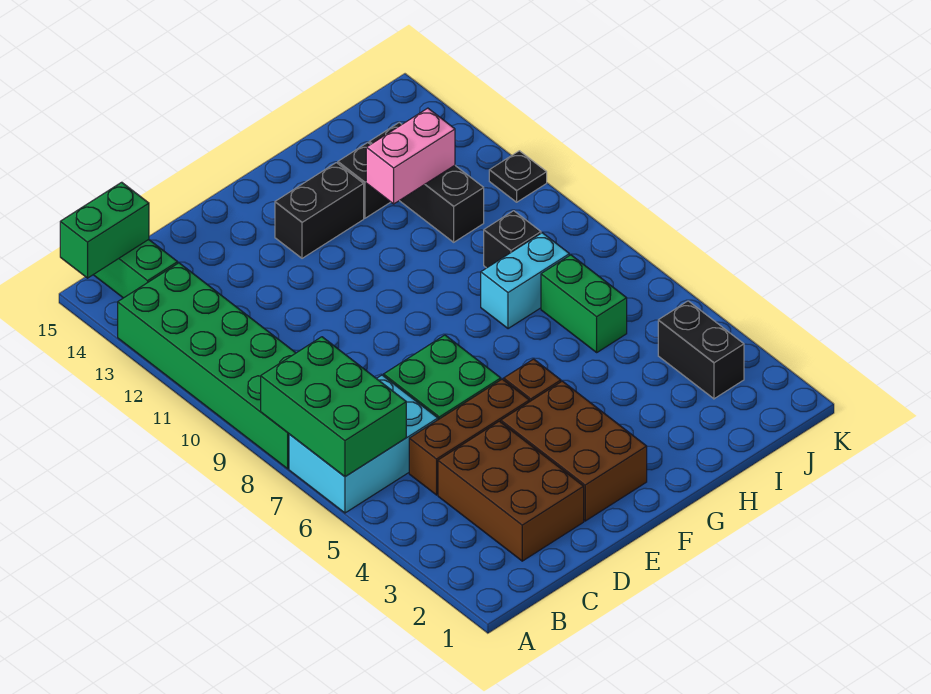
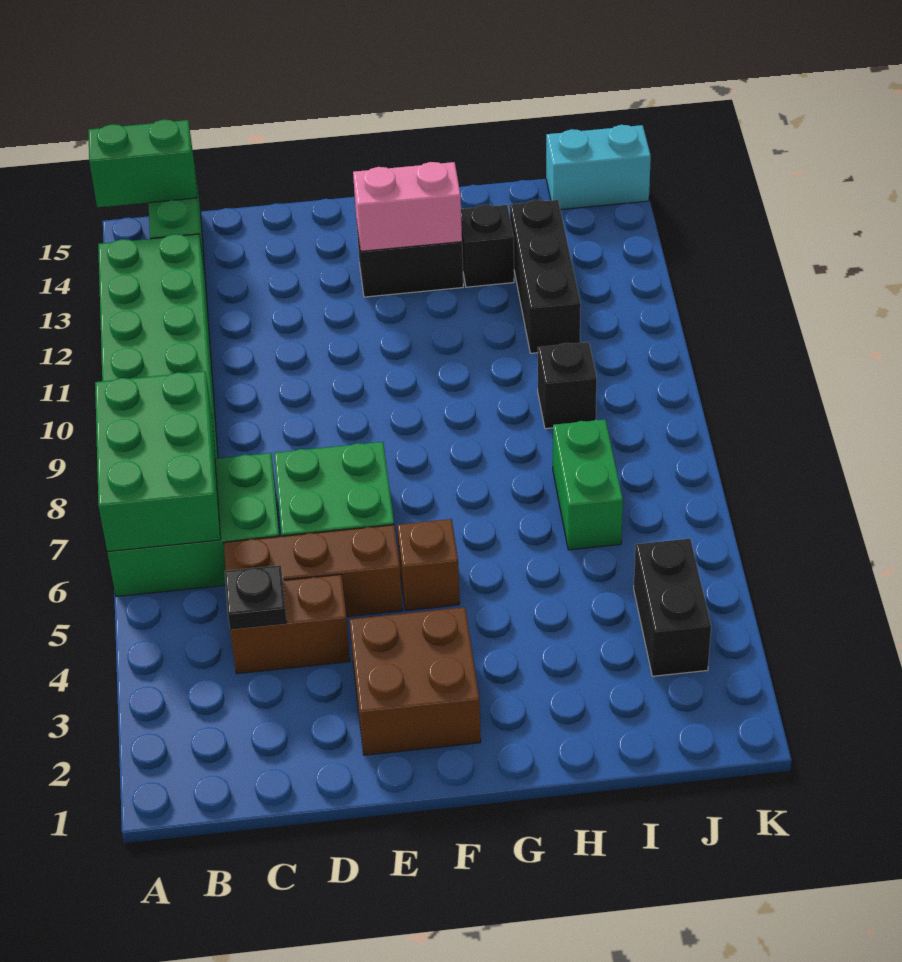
cyan 2x3 brick [289,375,438,513] -> green 2x3 brick [107,453,280,597]
brown 2x3 brick [438,421,584,561] -> brown 1x2 brick [230,575,350,674]
brown 2x3 brick [501,381,647,521] -> brown 2x2 brick [350,607,481,755]
cyan 1x2 brick [481,233,569,329] -> cyan 1x2 brick moved to [546,125,651,210]
pink 1x2 brick [366,108,455,204] -> pink 1x2 brick moved to [353,162,462,251]
black 1x1 plate [489,151,547,202] -> black 1x1 plate moved to [225,565,287,629]

